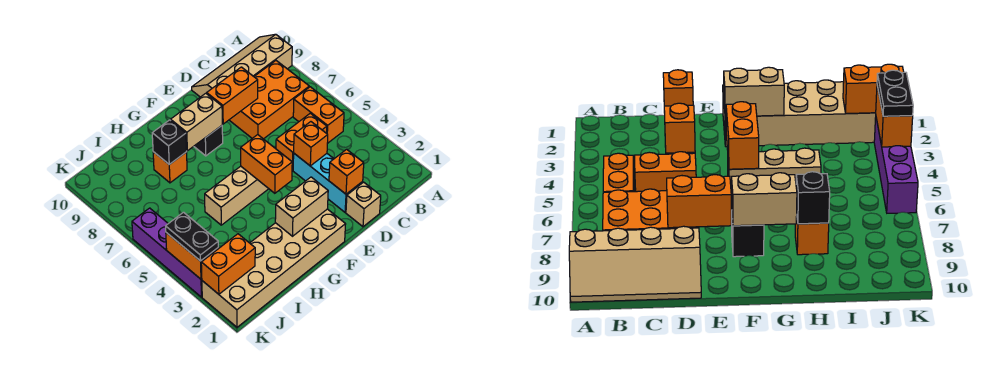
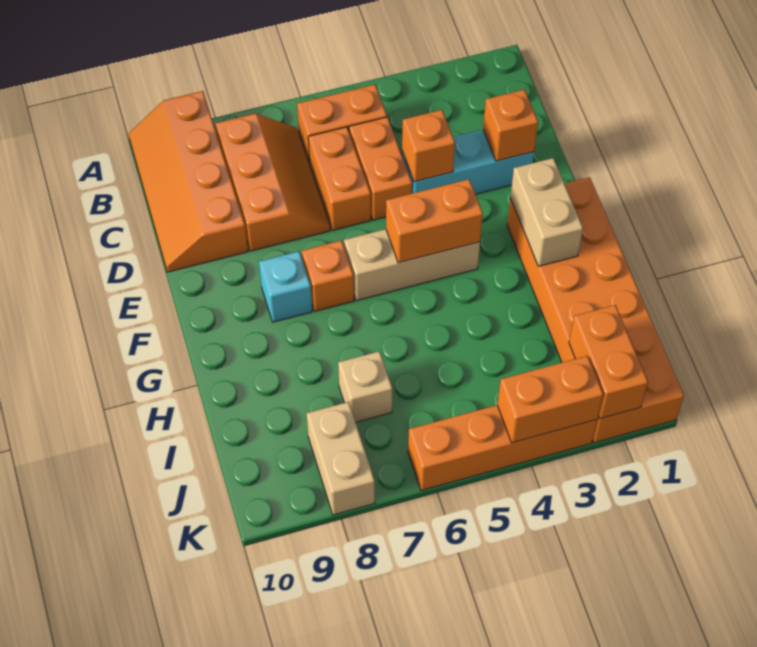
tan 2x4 slope [192,34,292,97] -> orange 2x4 slope [128,91,248,272]
orange 2x3 brick [230,61,309,139] -> orange 2x3 slope [215,114,330,251]
tan 1x1 brick [346,182,381,227] -> tan 1x1 brick moved to [338,351,392,422]
orange 1x2 brick [207,67,258,124] -> orange 1x2 brick moved to [308,127,371,230]
tan 2x6 brick [202,209,346,327] -> orange 2x6 brick [507,177,684,443]
tan 1x3 brick [205,166,269,225] -> tan 1x3 brick turned to [344,229,480,301]
black 1x1 brick [194,126,223,156] -> cyan 1x1 brick [259,251,312,322]
tan 1x2 brick [171,93,222,151] -> tan 1x2 brick moved to [306,402,375,515]
orange 1x1 brick [153,152,187,183] -> orange 1x1 brick moved to [302,240,354,311]
black 1x1 brick [152,120,187,164] -> none
purple 1x4 brick [132,208,202,297] -> orange 1x4 brick [408,405,597,491]
black 1x2 plate [166,212,218,261] -> none

